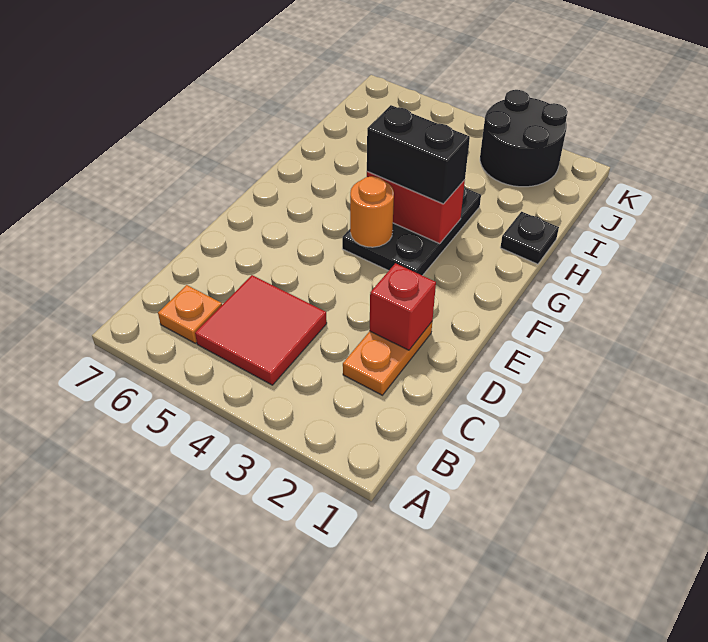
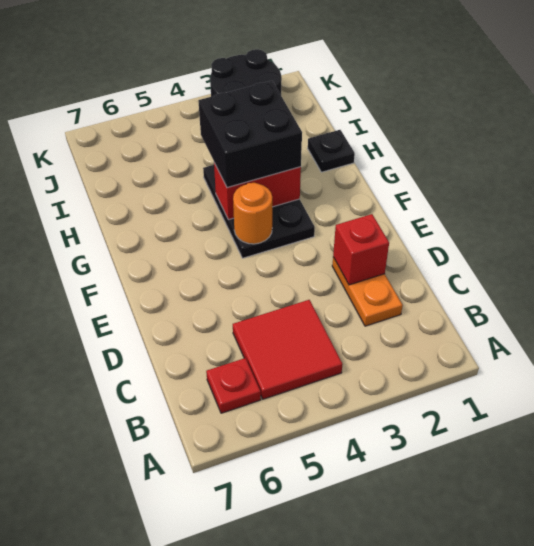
orange 1x1 plate [158,285,222,343] -> red 1x1 plate [206,358,261,413]
black 1x2 brick [367,105,470,204] -> black 2x2 brick [198,81,302,188]

